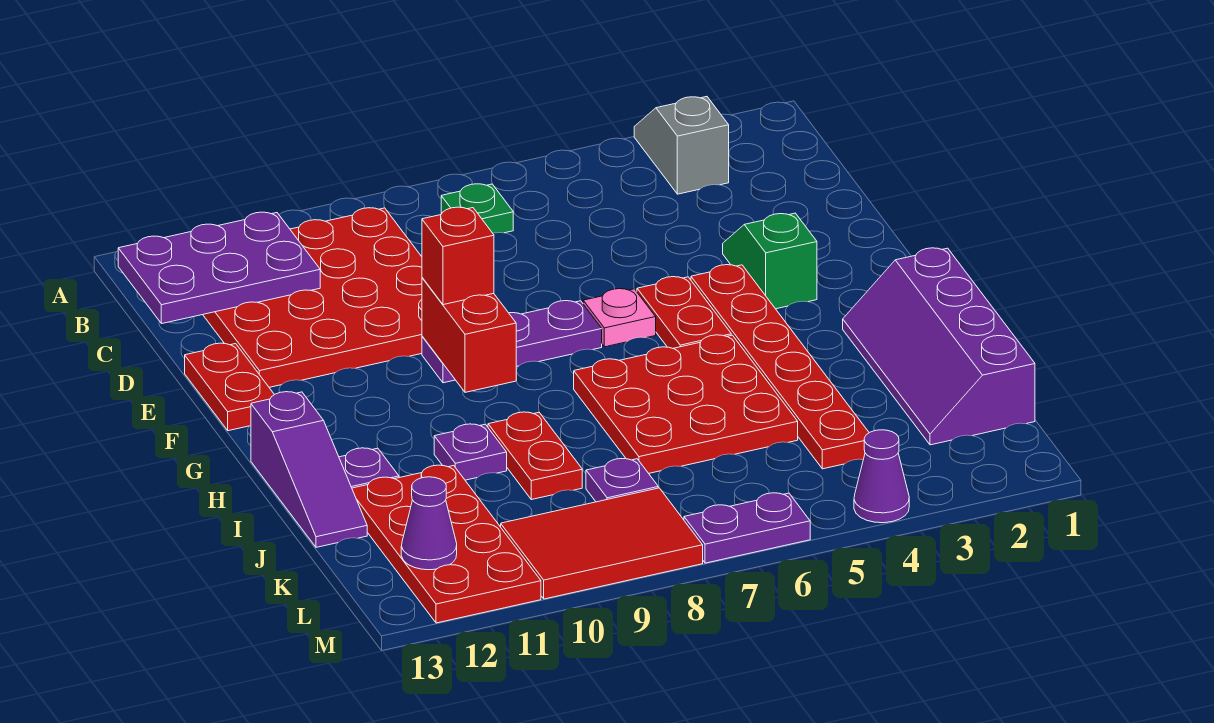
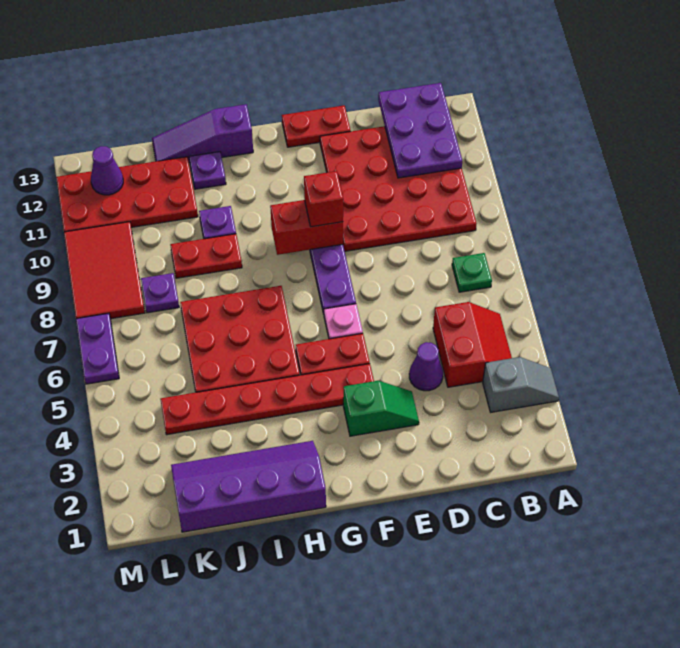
none -> red 2x2 slope [433,302,512,387]
purple 1x1 cone [854,430,909,523] -> purple 1x1 cone moved to [409,342,443,391]

